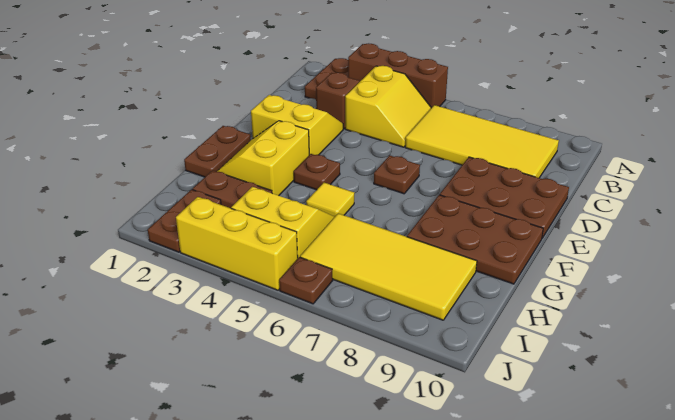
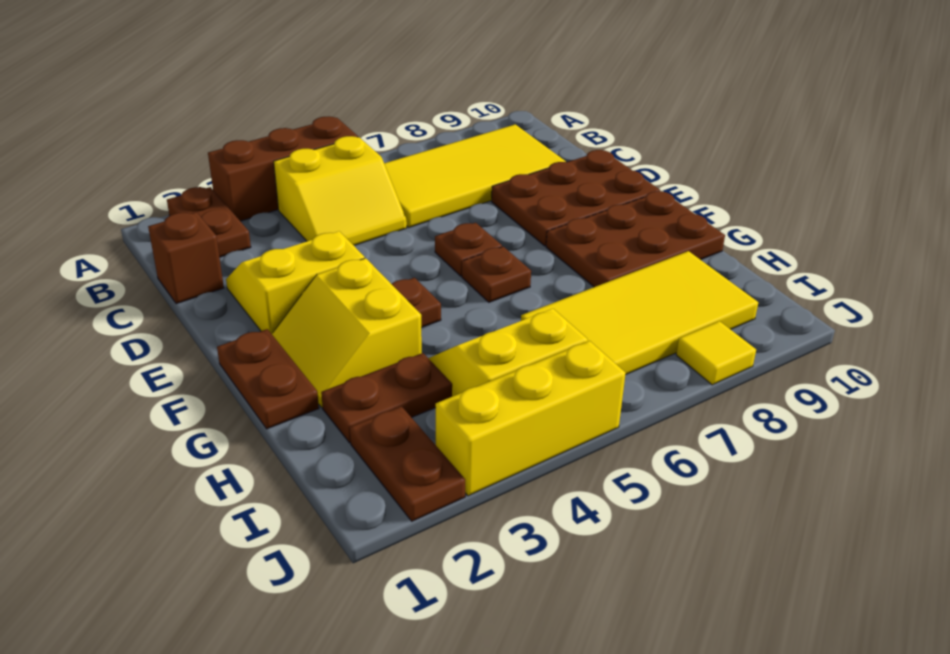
yellow 2x2 slope [345,66,431,147] -> yellow 2x2 slope turned to [274,136,407,245]
brown 1x1 brick [316,73,359,129] -> brown 1x1 brick moved to [148,212,224,304]
yellow 1x1 tile [306,183,354,217] -> yellow 1x1 tile moved to [676,321,756,385]
brown 1x1 plate [279,257,333,304] -> brown 1x1 plate moved to [462,247,531,302]

